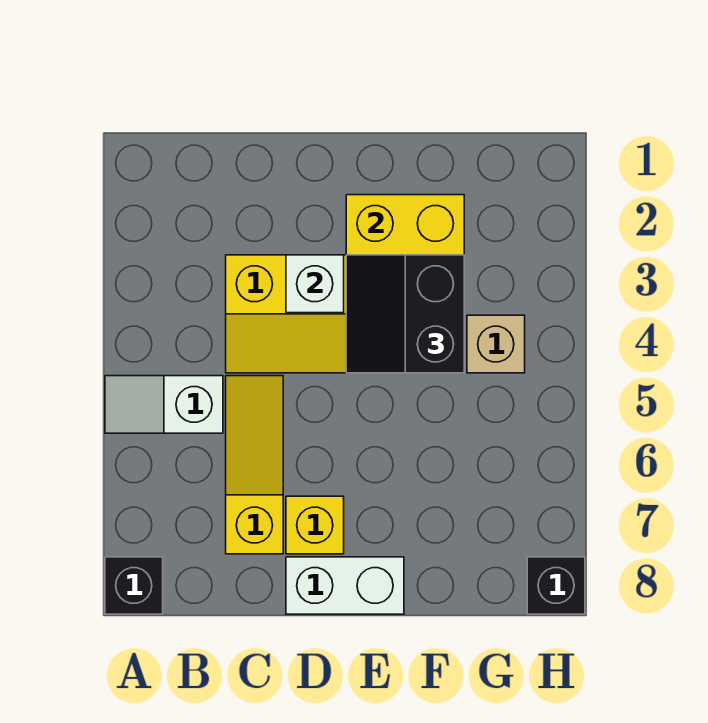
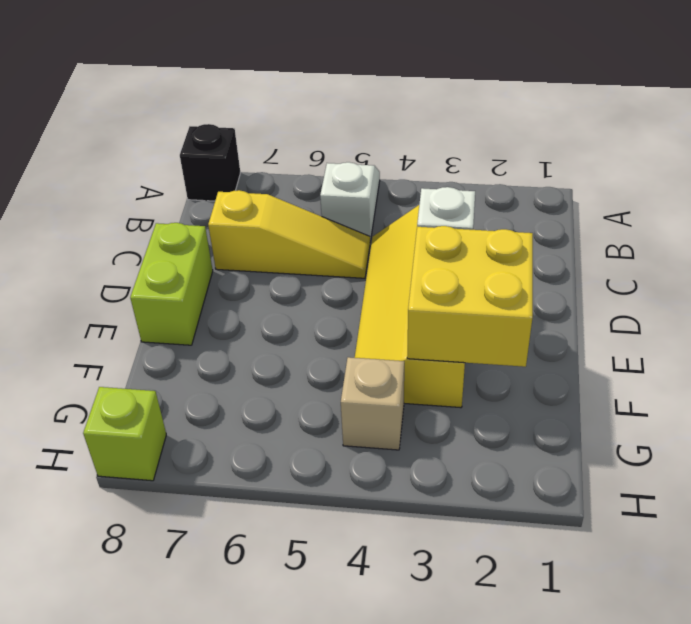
yellow 1x1 brick [286,496,344,554] -> none
white 1x2 brick [286,557,404,614] -> lime 1x2 brick [130,223,213,345]
black 2x2 slope [346,255,464,373] -> none
black 1x1 brick [527,557,585,614] -> lime 1x1 brick [83,387,166,481]

